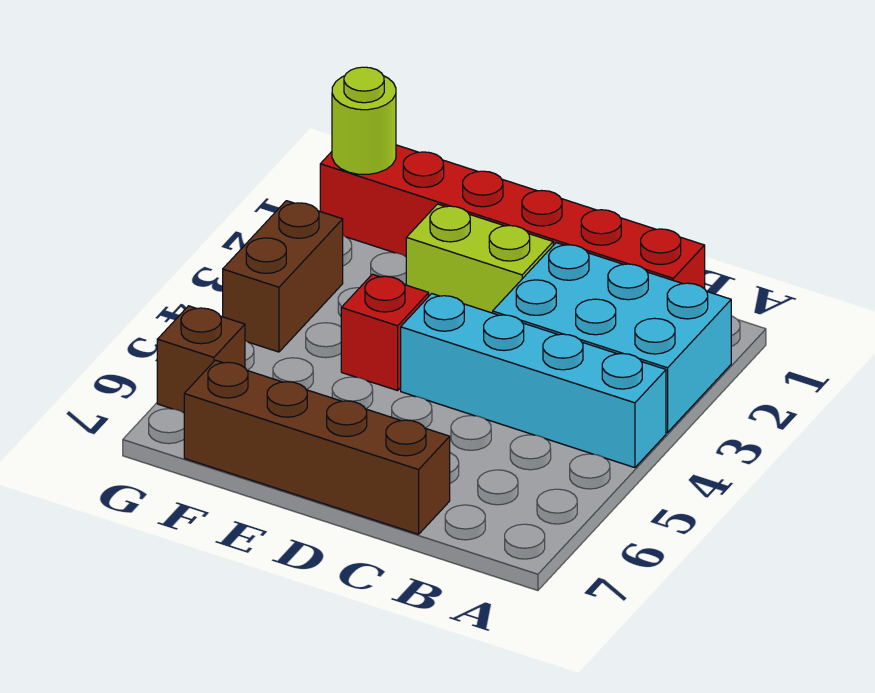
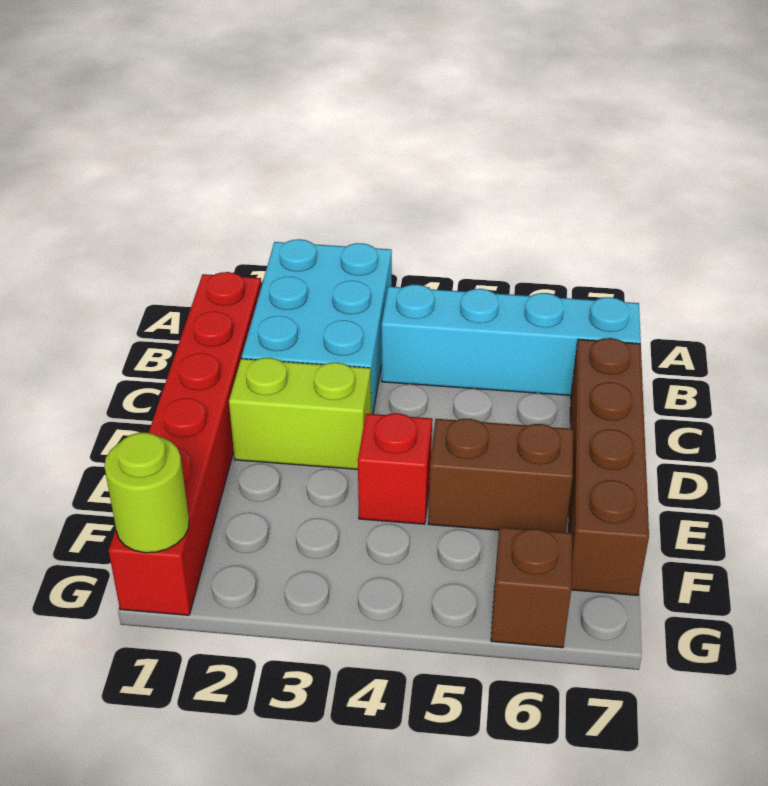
cyan 1x4 brick [401,294,666,468] -> cyan 1x4 brick turned to [382,285,641,396]
lime 1x2 brick [406,204,553,313] -> lime 1x2 brick turned to [229,358,371,469]
brown 1x2 brick [223,201,343,352] -> brown 1x2 brick moved to [428,419,573,532]

